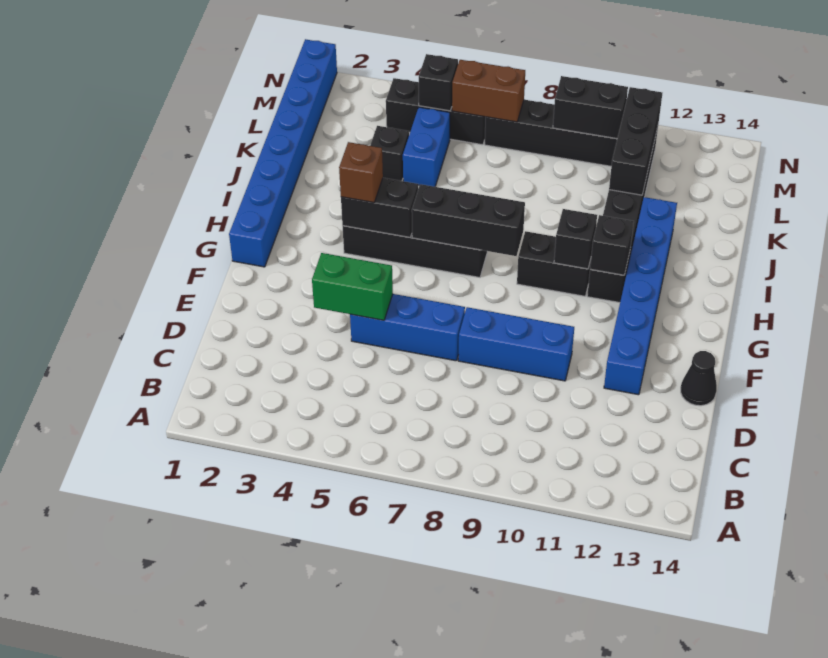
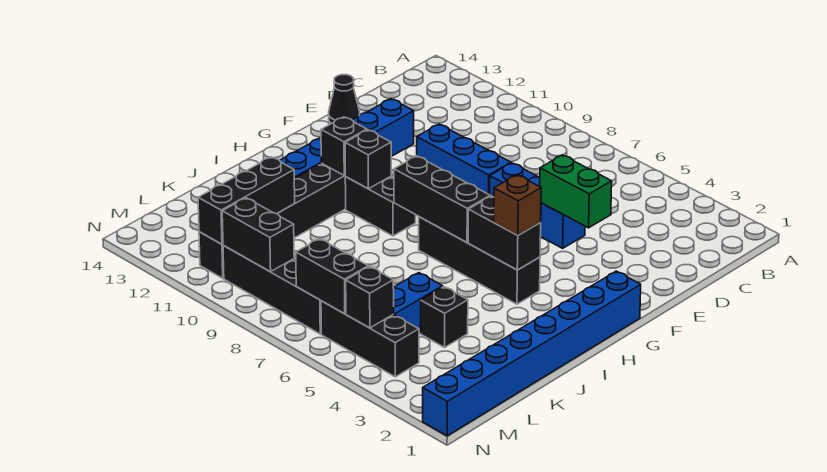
brown 1x2 brick [452,60,525,122] -> black 1x2 brick [296,239,368,314]

